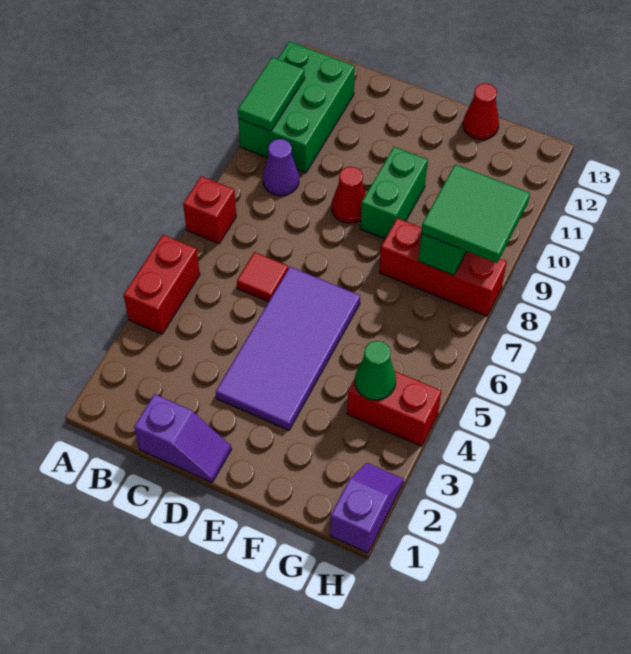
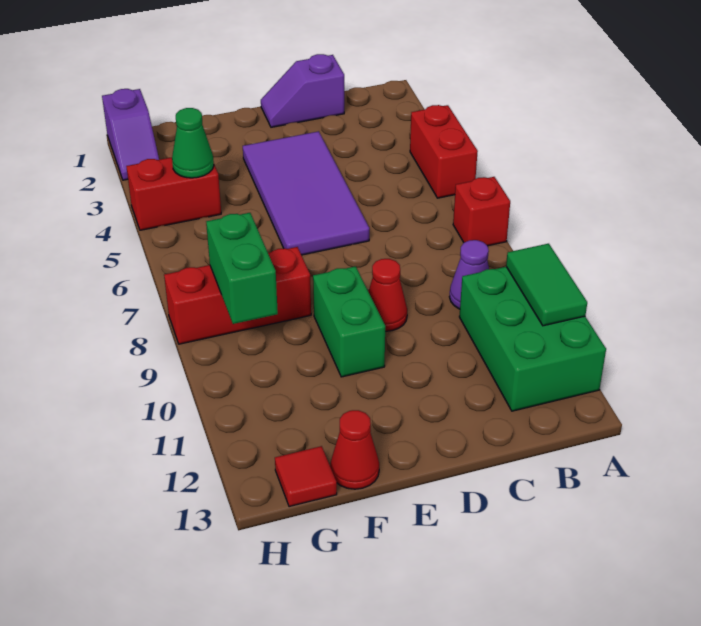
red 1x1 tile [237,252,288,302] -> red 1x1 tile moved to [275,446,337,507]
green 2x2 tile [421,164,530,263] -> none

